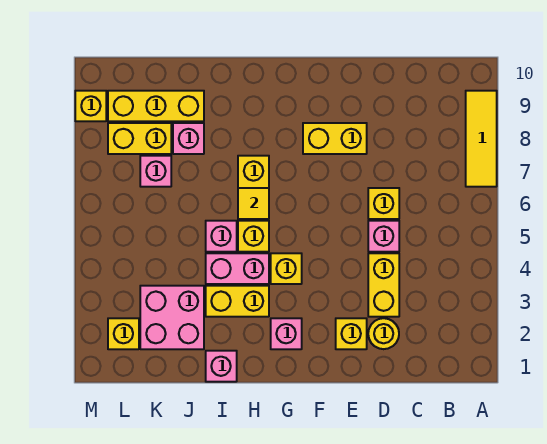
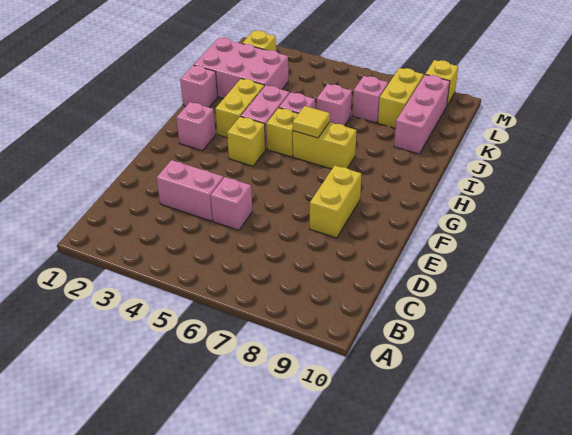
yellow 1x3 tile [466,91,497,187] -> none
yellow 1x1 round brick [368,318,399,349] -> none
yellow 1x2 brick [368,253,399,317] -> pink 1x2 brick [157,160,224,221]
yellow 1x1 brick [368,188,399,219] -> none
yellow 1x1 brick [336,318,367,349] -> none
pink 2x2 brick [140,286,204,349] -> pink 2x3 brick [194,38,288,98]
pink 1x1 brick [173,123,204,154] -> pink 1x1 brick moved to [317,84,352,126]
yellow 1x3 brick [108,91,204,121] -> pink 1x3 brick [394,75,450,154]

